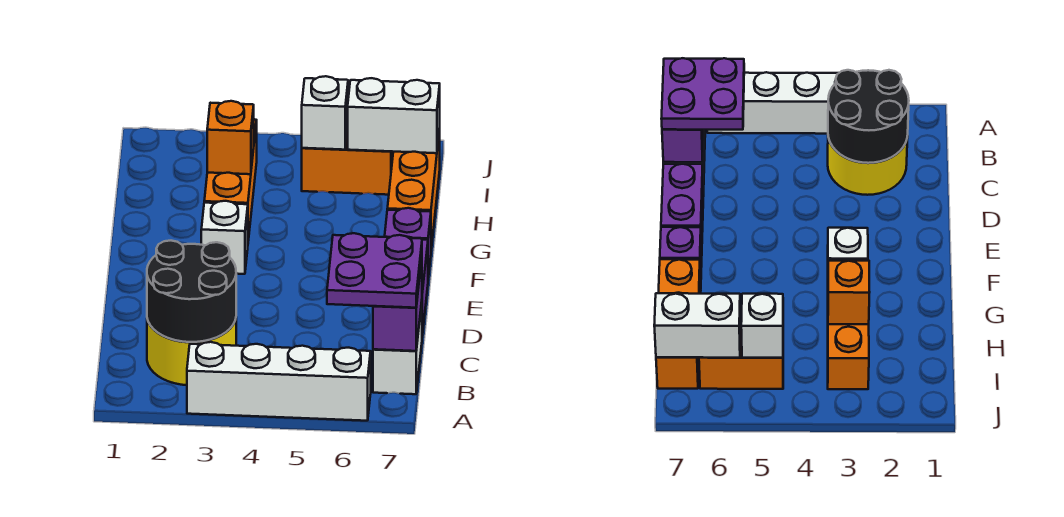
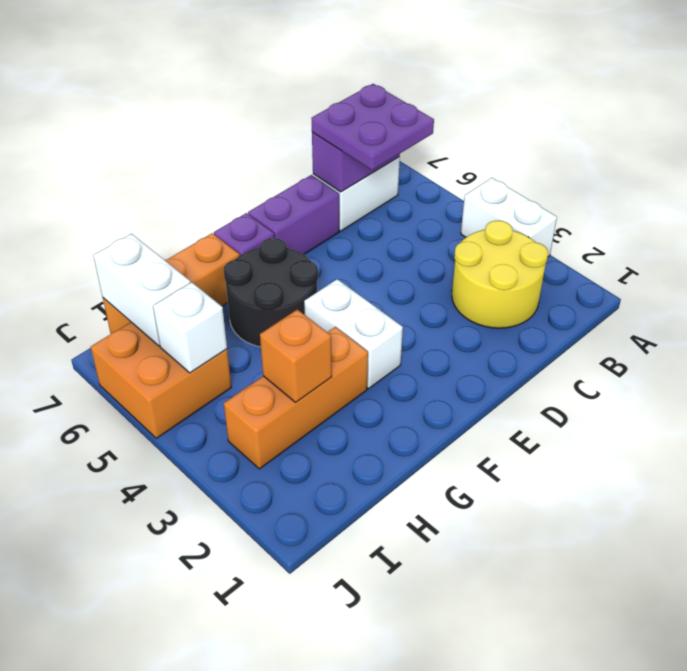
white 1x4 brick [187,342,371,421] -> white 1x2 brick [461,178,557,257]
black 2x2 round brick [147,241,236,342] -> black 2x2 round brick moved to [223,238,318,347]
white 1x1 brick [201,201,248,274] -> white 1x2 brick [304,279,403,388]
orange 1x2 brick [302,129,393,195] -> orange 2x2 brick [91,322,231,438]

